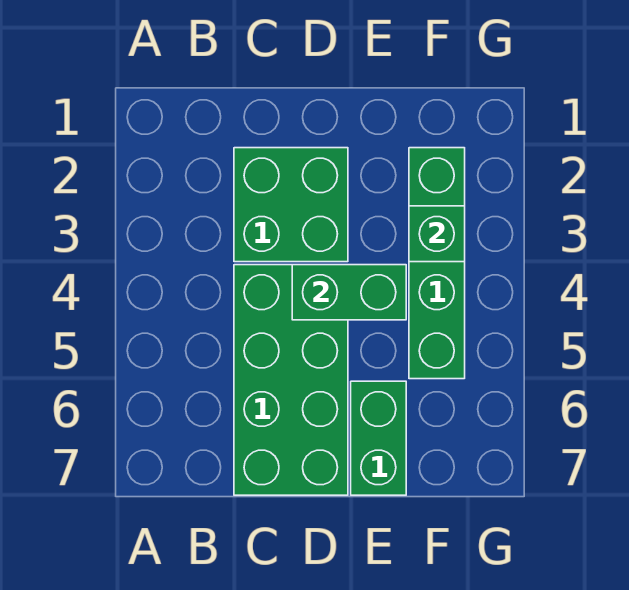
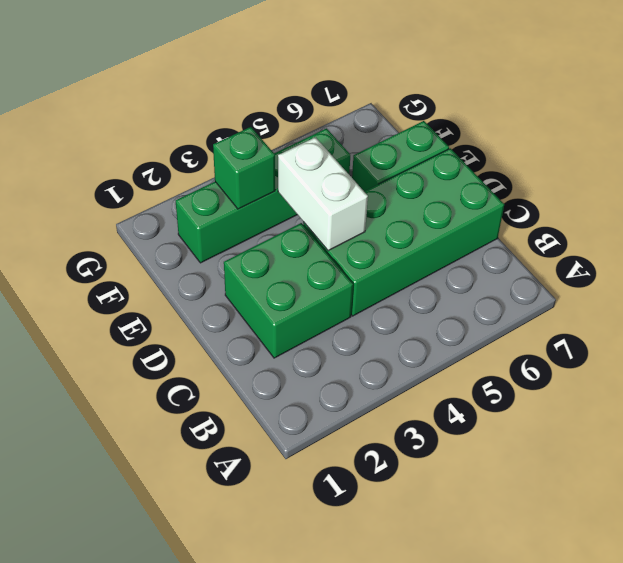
green 1x2 brick [292,265,406,320] -> white 1x2 brick [278,137,368,251]

